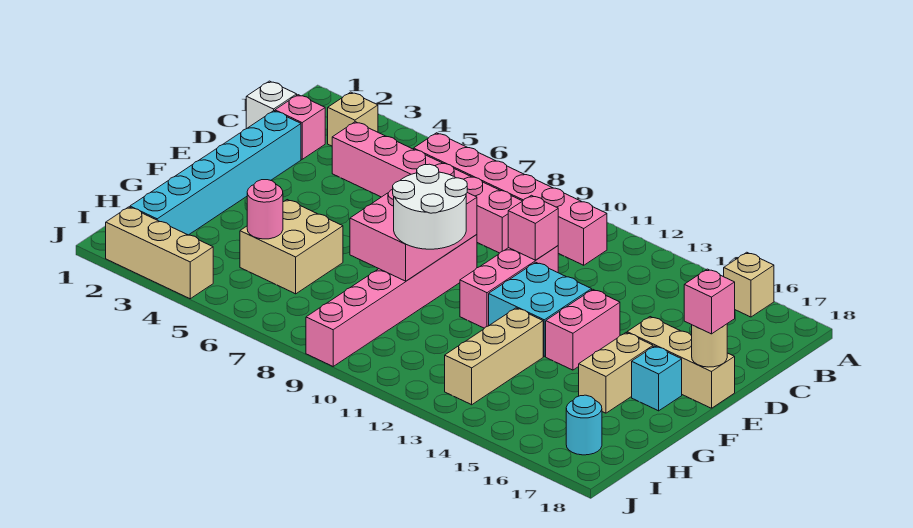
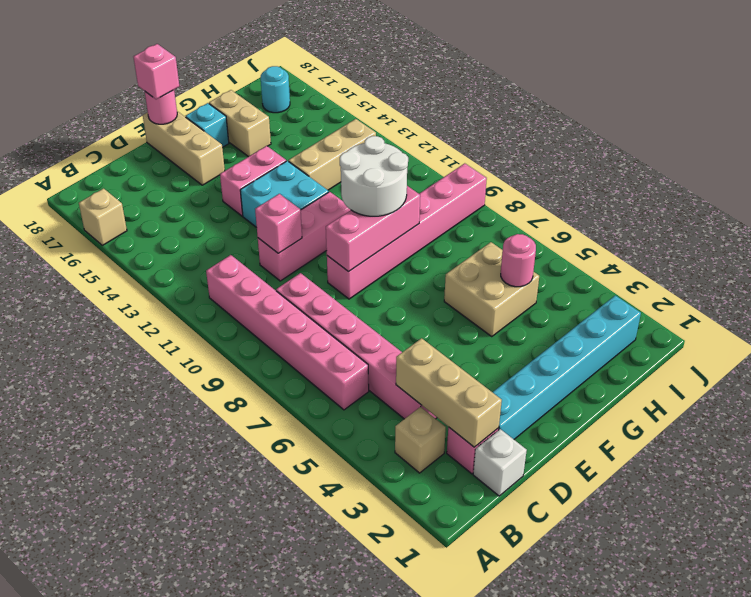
pink 2x3 brick [350,190,477,281] -> pink 1x3 brick [326,186,420,272]
tan 1x1 round brick [692,324,727,367] -> pink 1x1 round brick [145,90,177,124]
tan 1x2 brick [579,333,653,413] -> tan 1x2 brick turned to [209,90,271,157]
tan 1x3 brick [106,207,213,299] -> tan 1x3 brick moved to [396,338,502,447]

